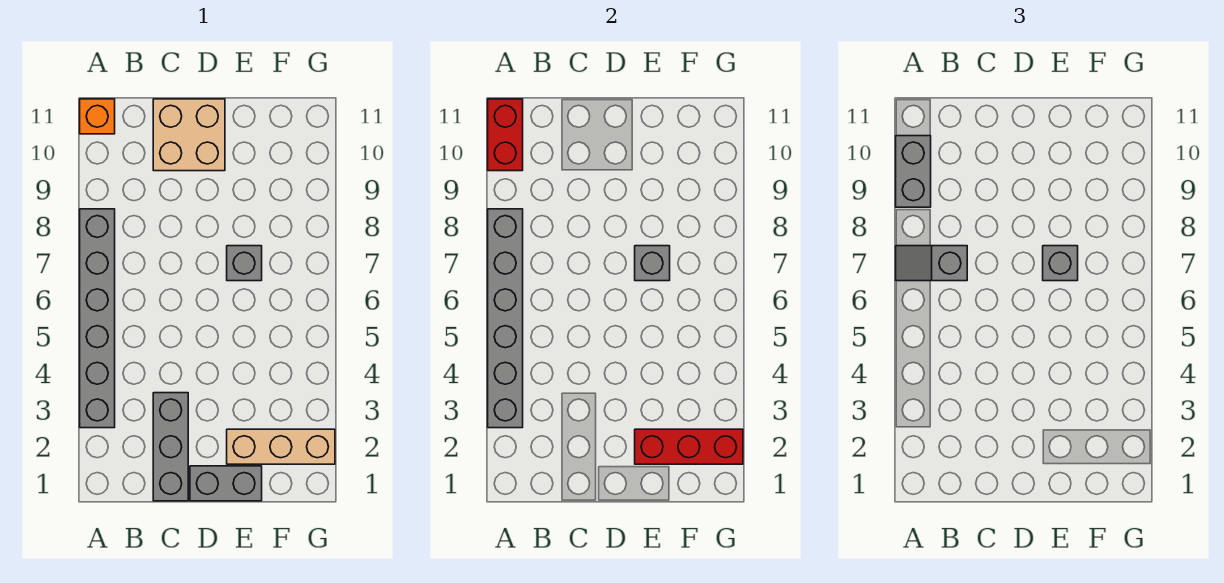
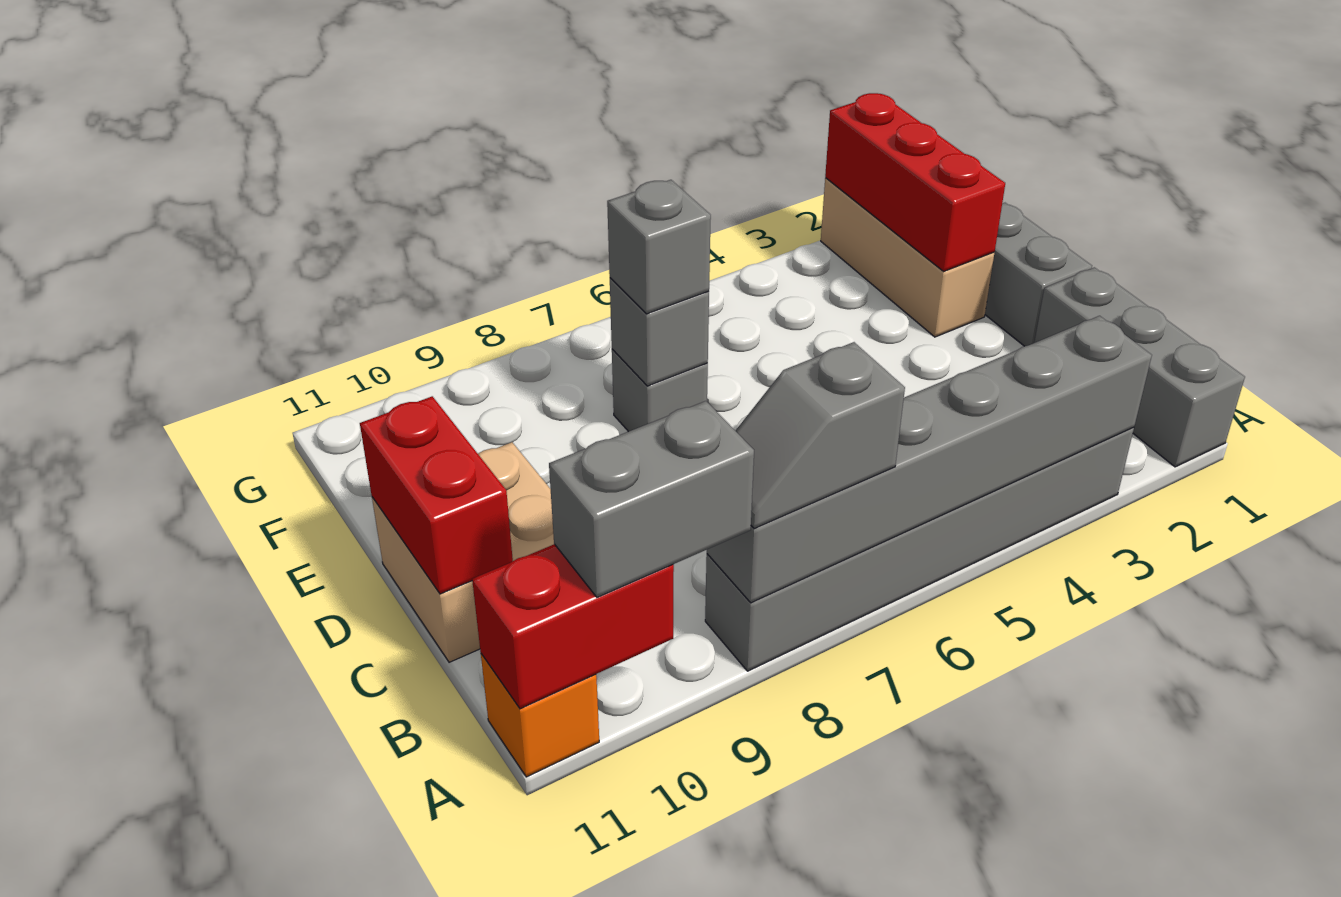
grey 1x2 slope [896,246,967,281] -> grey 1x2 slope turned to [736,342,905,528]
grey 1x3 brick [153,393,188,501] -> grey 1x3 brick turned to [1034,267,1245,467]
none -> red 1x2 brick [360,396,513,594]

